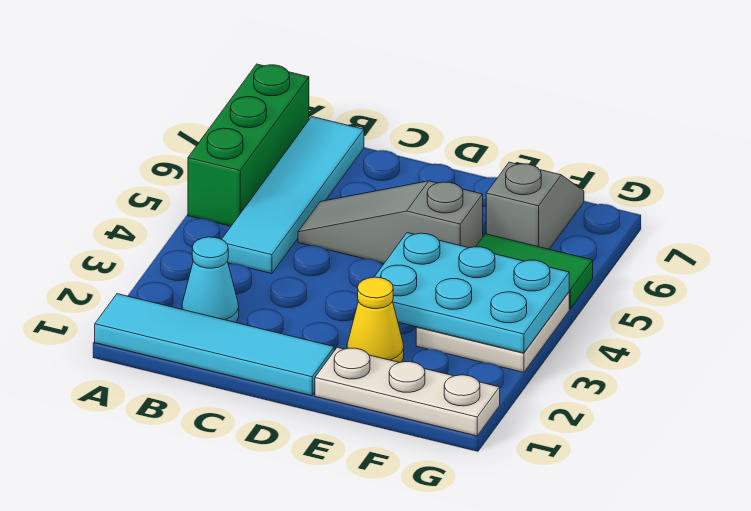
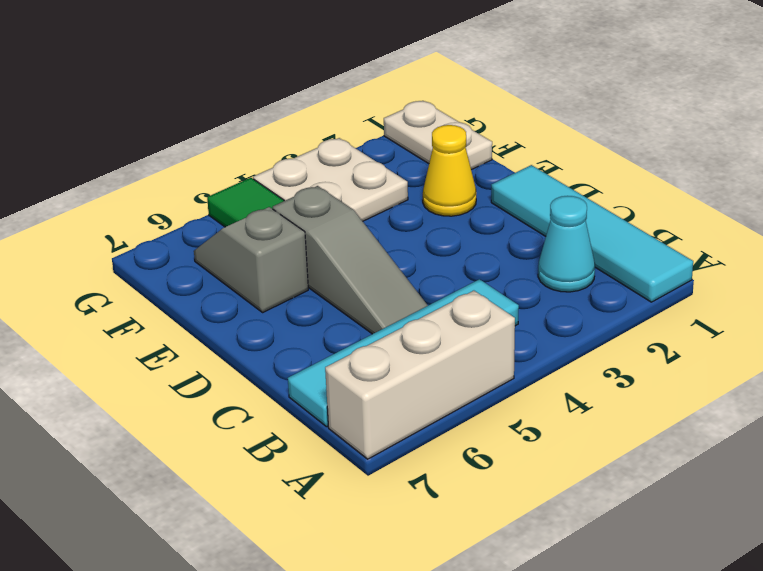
green 1x3 brick [188,64,309,226] -> white 1x3 brick [325,291,515,459]
white 1x3 plate [315,347,500,436] -> white 1x2 plate [384,101,492,170]
cyan 2x3 plate [375,233,569,353] -> none
grey 1x2 slope [486,162,584,249] -> grey 1x2 slope turned to [194,207,308,312]

